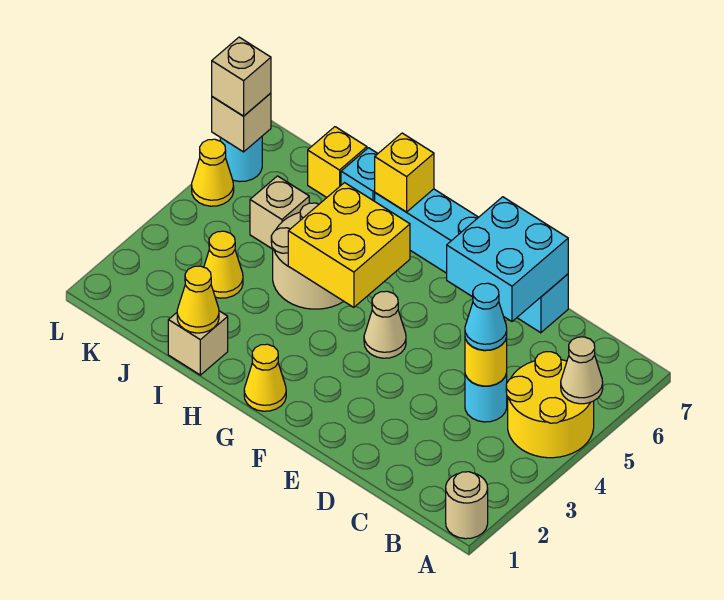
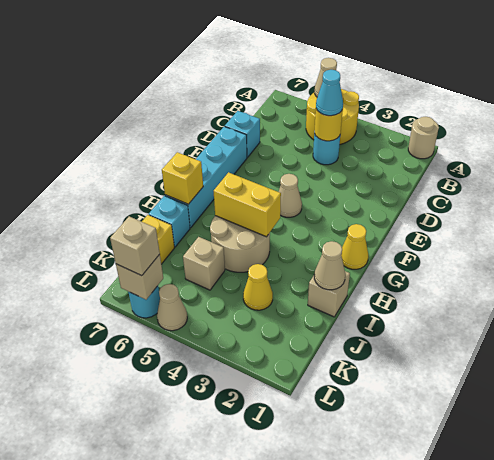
cyan 2x2 brick [447,197,568,321] -> none
yellow 2x2 brick [288,183,410,307] -> yellow 1x2 brick [214,172,281,237]
yellow 1x1 cone [177,266,219,333] -> tan 1x1 cone [314,241,345,290]
yellow 1x1 cone [192,139,234,206] -> tan 1x1 cone [157,284,187,331]

